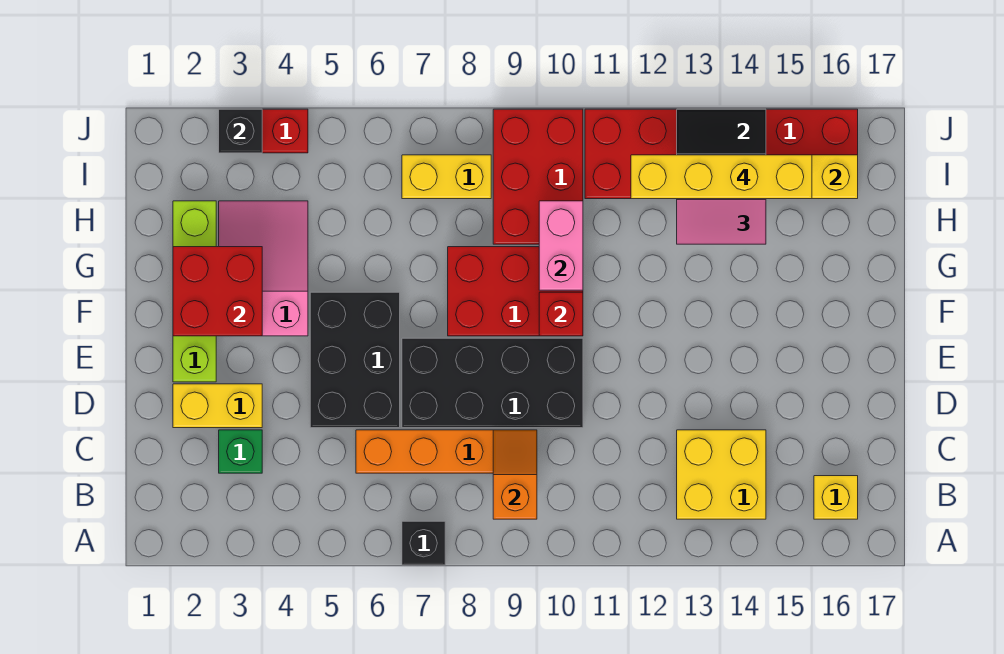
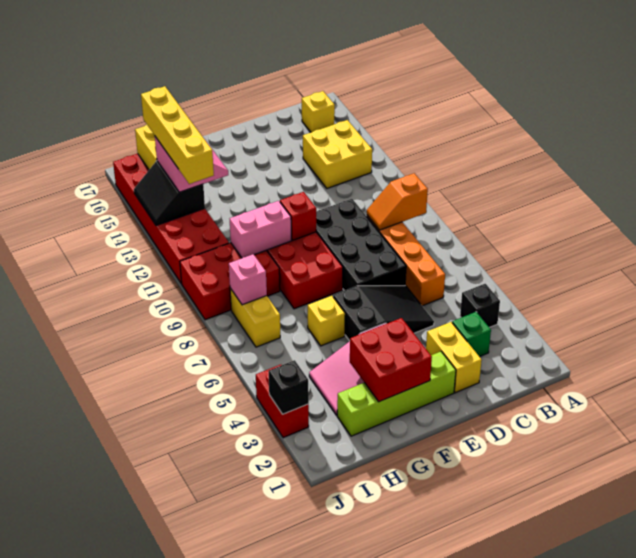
black 1x1 brick [402,521,445,565] -> black 1x1 brick moved to [460,284,500,327]
black 2x3 brick [310,292,400,428] -> black 2x3 slope [333,286,434,341]
none -> yellow 1x1 brick [308,296,345,346]
none -> pink 1x1 brick [229,254,267,305]

